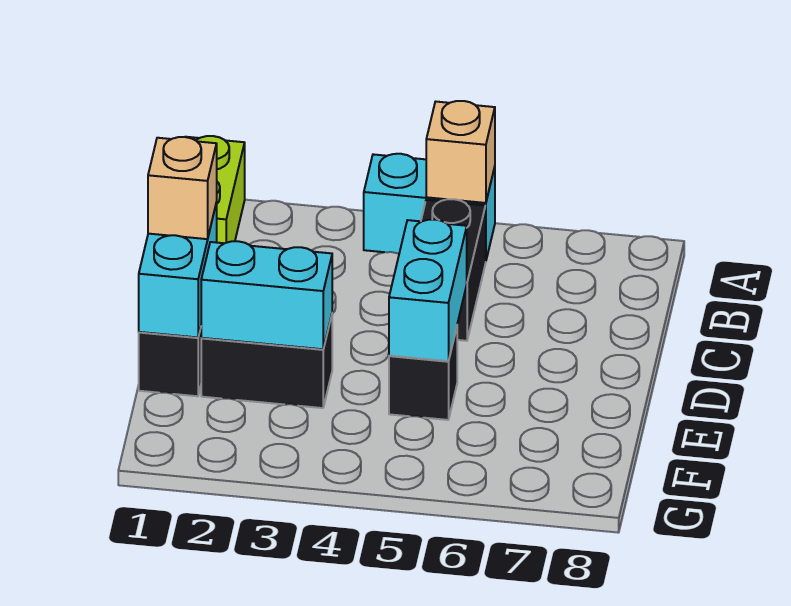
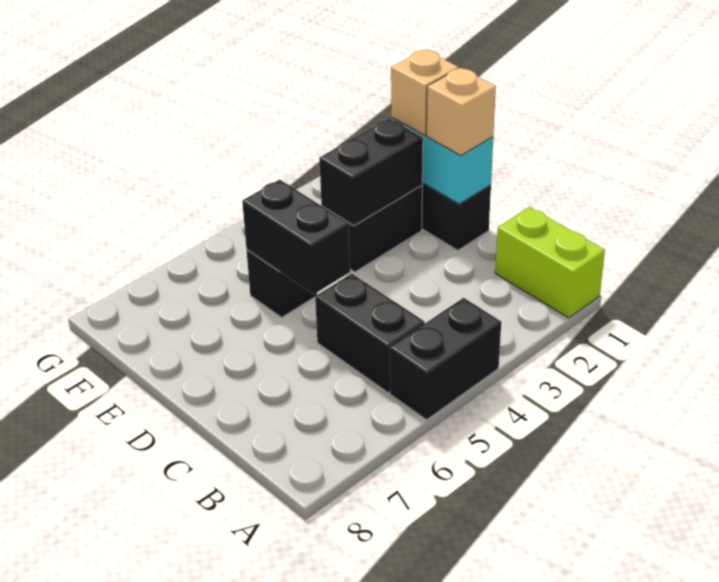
cyan 1x2 brick [364,154,495,259] -> black 1x2 brick [390,298,501,420]
tan 1x1 brick [426,101,495,203] -> tan 1x1 brick moved to [391,49,459,135]
cyan 1x2 brick [389,220,467,361] -> black 1x2 brick [242,180,350,294]
cyan 1x2 brick [201,241,332,349] -> black 1x2 brick [319,118,423,225]

